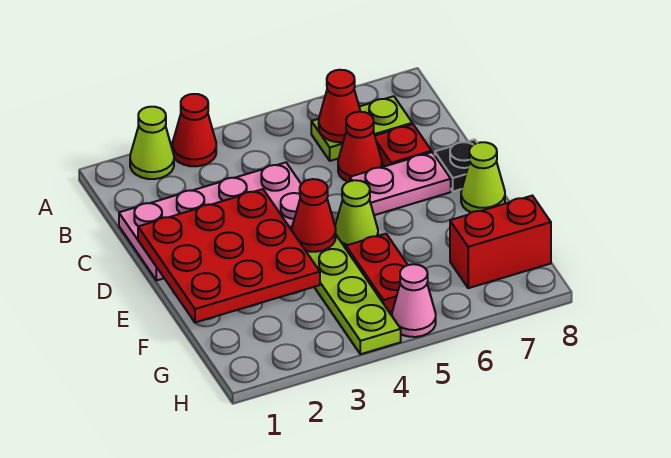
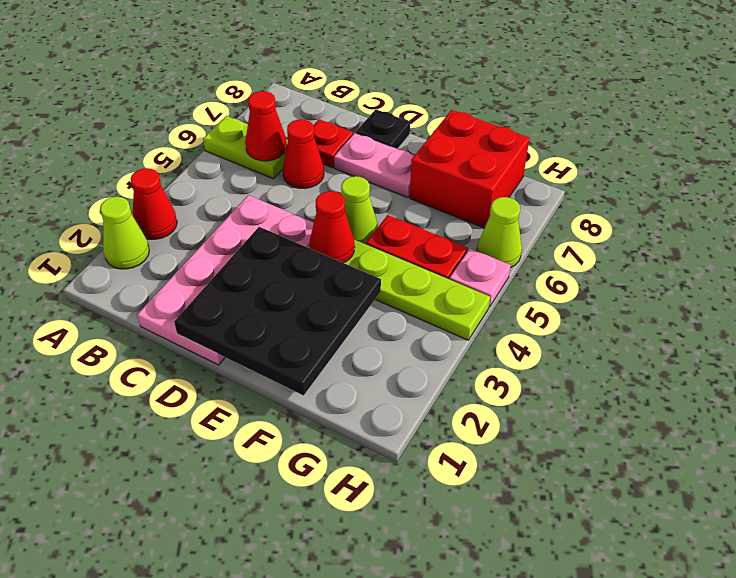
lime 1x2 plate [311,96,412,161] -> lime 1x2 plate turned to [203,116,288,179]
red 3x3 plate [138,189,320,322] -> black 3x3 plate [174,227,381,395]
pink 1x2 plate [350,152,451,215] -> pink 1x2 plate turned to [334,133,415,198]
lime 1x1 cone [461,142,505,213] -> lime 1x1 cone moved to [477,197,522,268]
red 1x2 brick [450,196,551,288] -> red 2x2 brick [410,110,530,228]
pink 1x1 cone [392,264,436,337] -> pink 1x1 plate [450,249,511,307]

